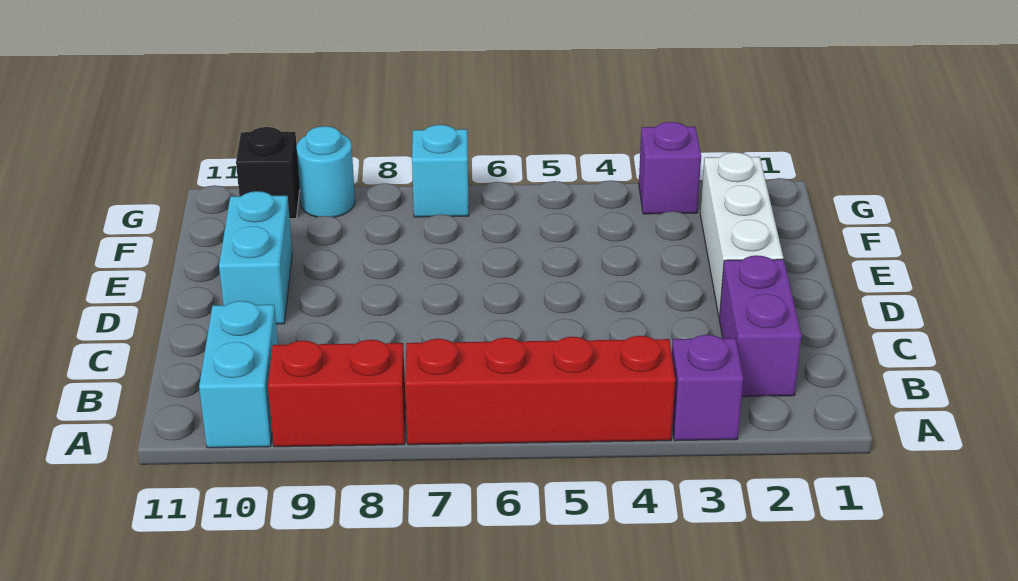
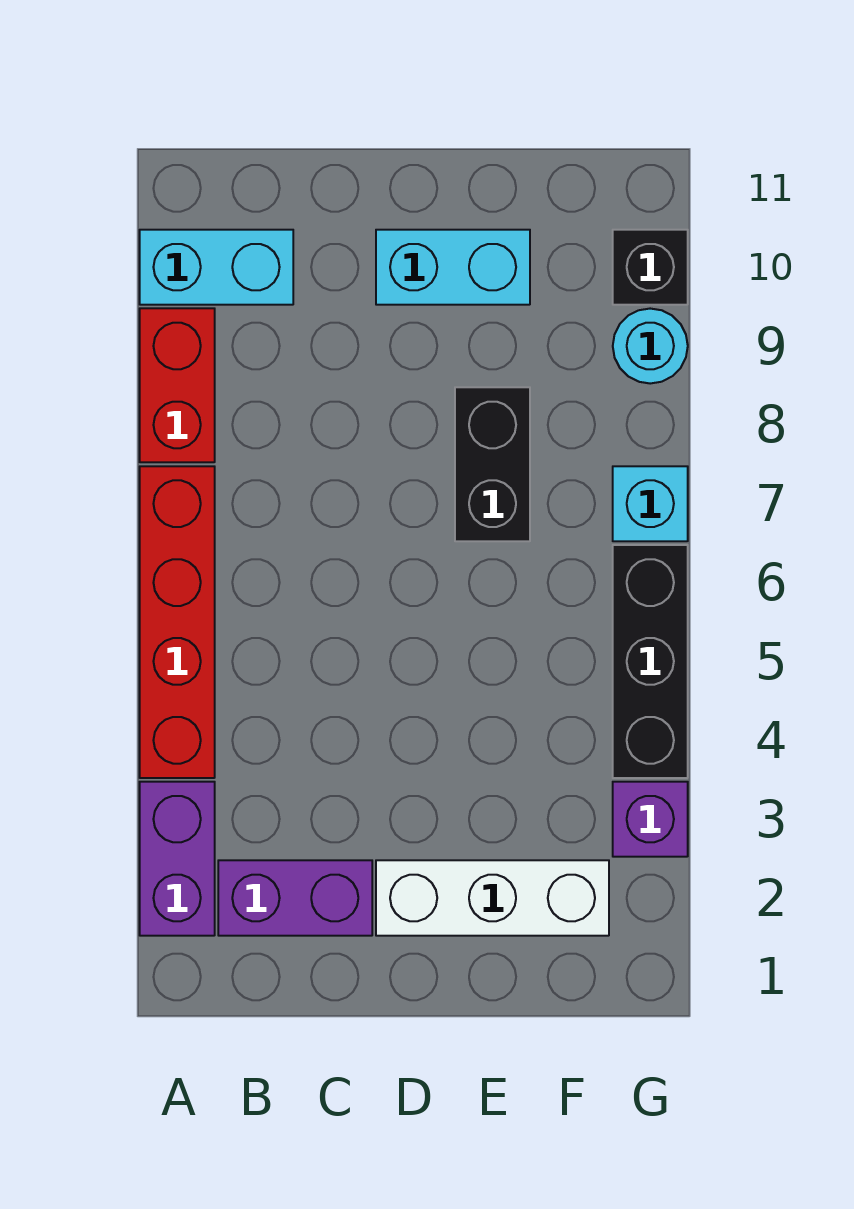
purple 1x1 brick [672,335,743,441] -> purple 1x2 brick [140,782,215,936]
none -> black 1x2 brick [455,387,530,541]
none -> black 1x3 brick [613,545,688,778]

